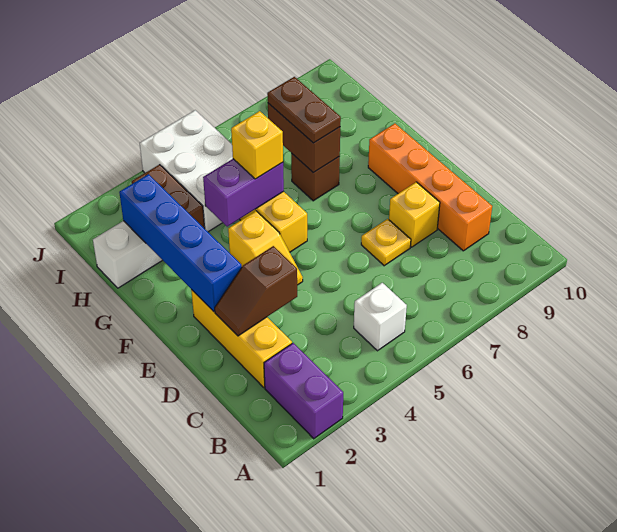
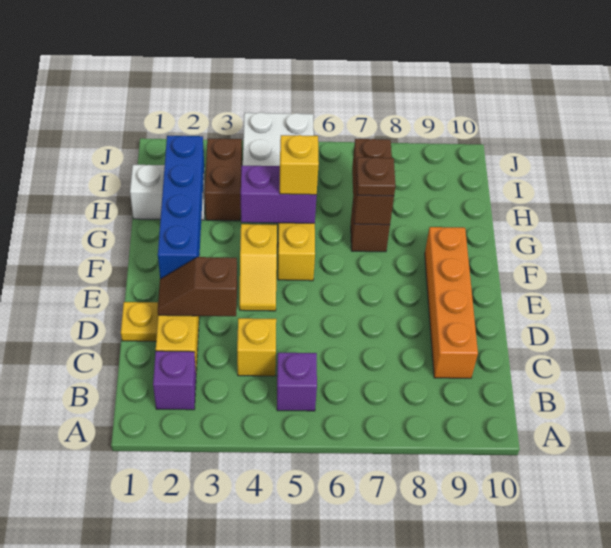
purple 1x2 brick [264,343,343,439] -> purple 1x1 brick [153,351,196,410]
white 1x1 brick [354,283,407,351] -> purple 1x1 brick [277,353,317,411]
yellow 1x1 plate [361,219,411,266] -> yellow 1x1 plate moved to [121,302,158,341]
yellow 1x1 brick [389,182,440,247] -> yellow 1x1 brick moved to [237,318,276,376]
brown 1x2 plate [267,77,341,143] -> brown 1x1 plate [356,157,395,196]

